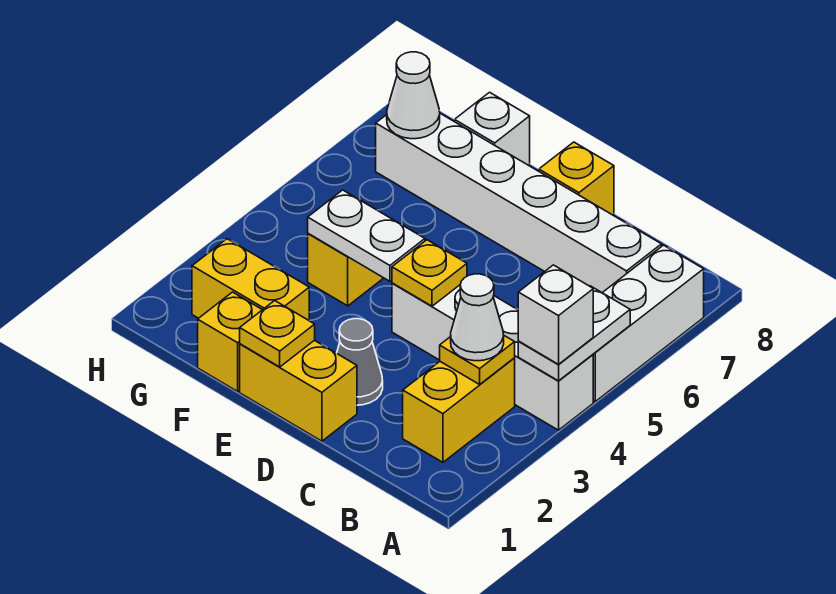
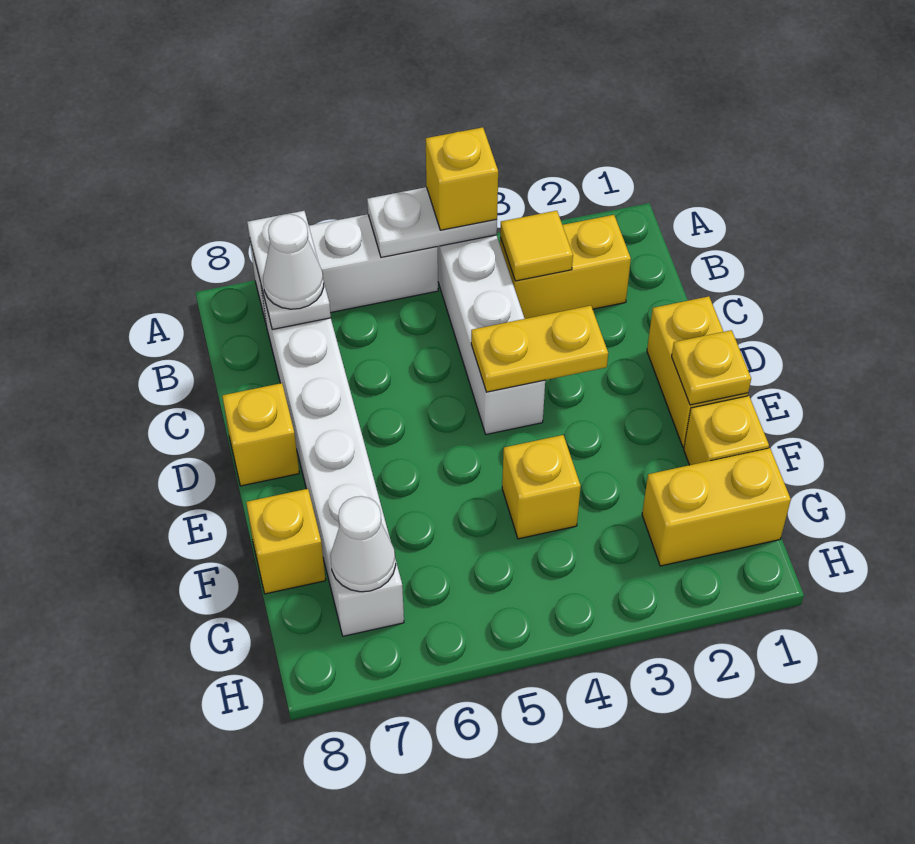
white 1x1 brick [518,265,593,364] -> yellow 1x1 brick [426,127,498,230]
yellow 1x1 plate [440,336,515,384] -> yellow 1x1 tile [500,211,573,281]
white 1x1 cone [451,274,504,361] -> white 1x1 cone moved to [263,214,324,309]
grey 1x1 cone [337,319,383,405] -> none
yellow 1x1 plate [392,240,467,306] -> yellow 1x2 plate [471,306,608,392]
white 1x2 plate [308,190,425,281] -> white 1x2 plate moved to [247,211,331,330]
yellow 1x2 brick [192,239,309,320] -> yellow 1x2 brick turned to [642,448,791,566]
white 1x1 brick [455,92,530,165] -> yellow 1x1 brick [246,489,326,594]

